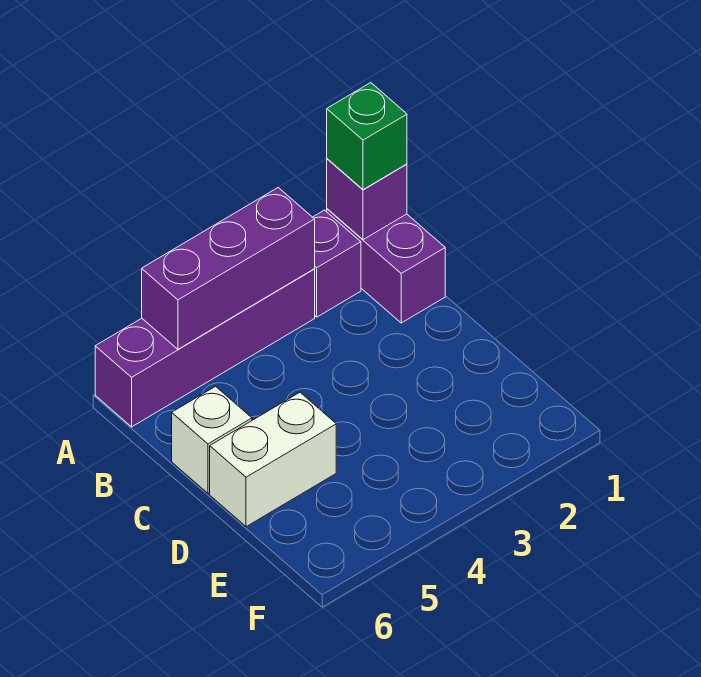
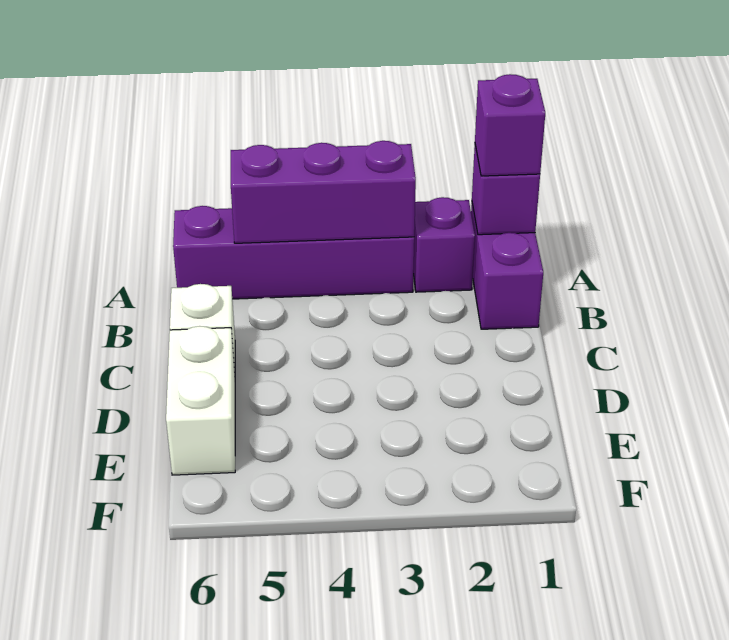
green 1x1 brick [327,83,407,190] -> purple 1x1 brick [475,74,545,176]
white 1x2 brick [210,392,336,527] -> white 1x2 brick turned to [166,326,235,475]

